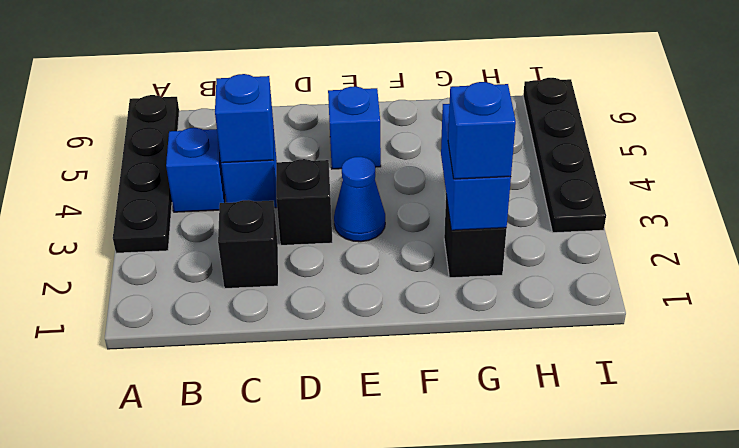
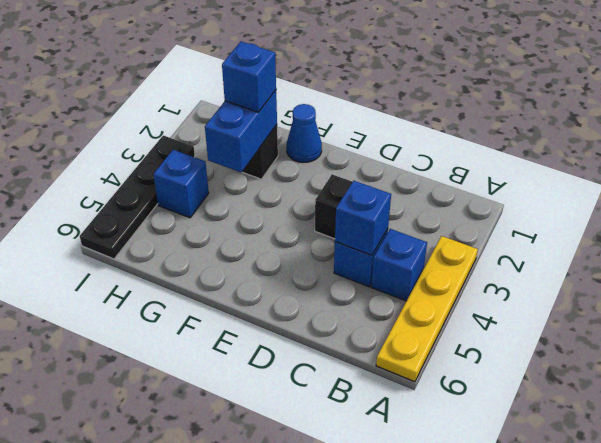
black 1x4 plate [113,95,179,253] -> yellow 1x4 plate [376,236,478,382]
black 1x1 brick [218,200,278,288] -> none
blue 1x1 cone [334,157,385,242] -> blue 1x1 cone moved to [287,104,322,162]
blue 1x1 brick [328,86,381,169] -> blue 1x1 brick moved to [153,150,209,218]

